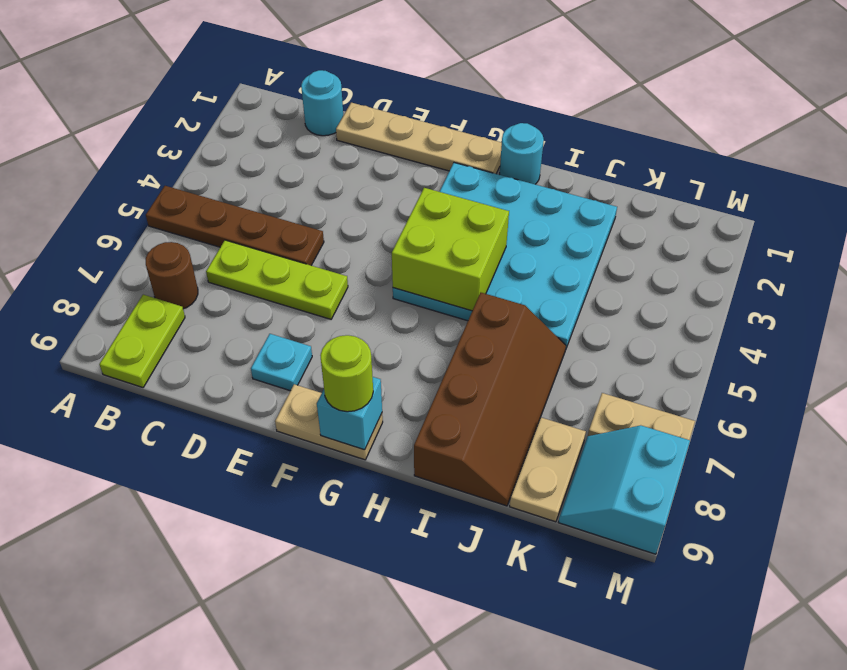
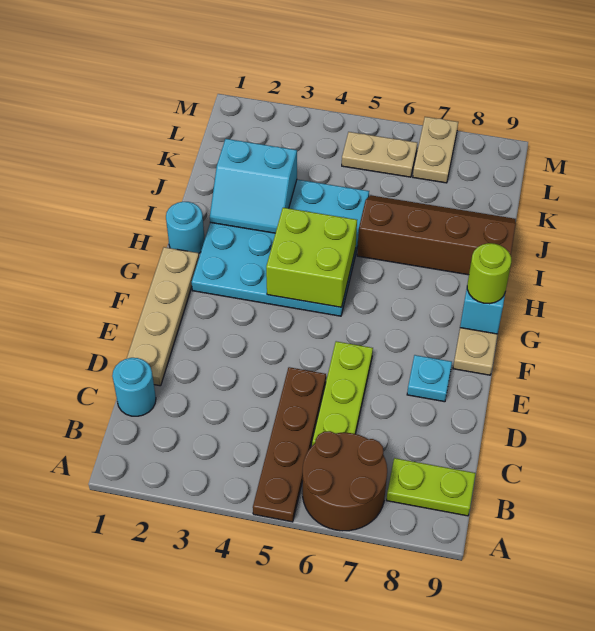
brown 1x1 round brick [146,242,198,309] -> brown 2x2 round brick [303,431,387,531]
tan 1x2 plate [510,418,586,522] -> tan 1x2 plate moved to [342,132,417,177]
cyan 2x2 slope [558,425,690,554] -> cyan 2x2 slope moved to [210,139,297,233]

